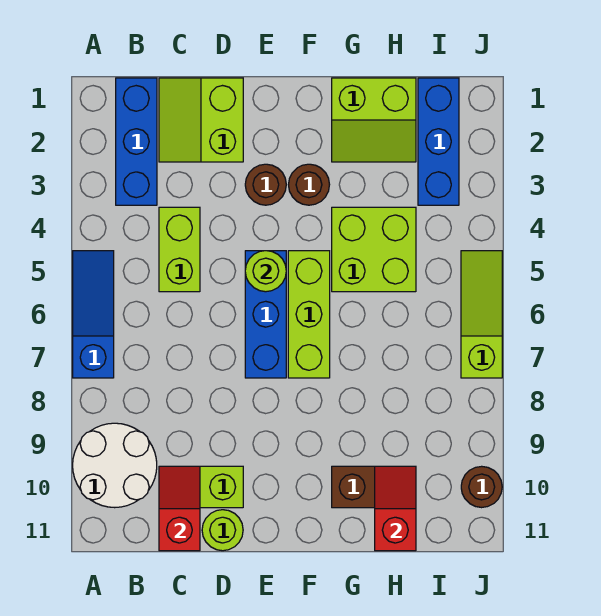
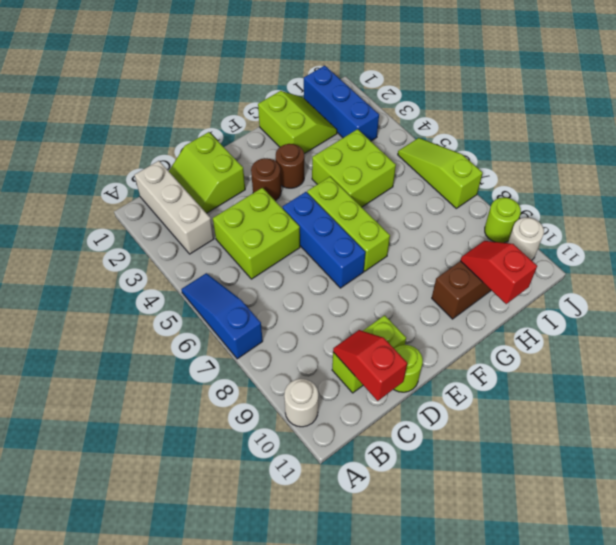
white 2x2 round brick [73,423,157,508] -> white 1x1 round brick [284,379,318,427]
blue 1x3 brick [116,78,157,205] -> white 1x3 brick [135,161,214,254]
lime 1x2 brick [159,207,200,292] -> lime 2x2 brick [213,188,300,279]
lime 1x1 round brick [245,251,286,292] -> lime 1x1 round brick moved to [485,197,521,243]
lime 2x2 slope [332,78,416,162] -> lime 2x2 slope turned to [258,91,337,154]
brown 1x1 round brick [461,466,502,508] -> white 1x1 round brick [508,217,544,260]

